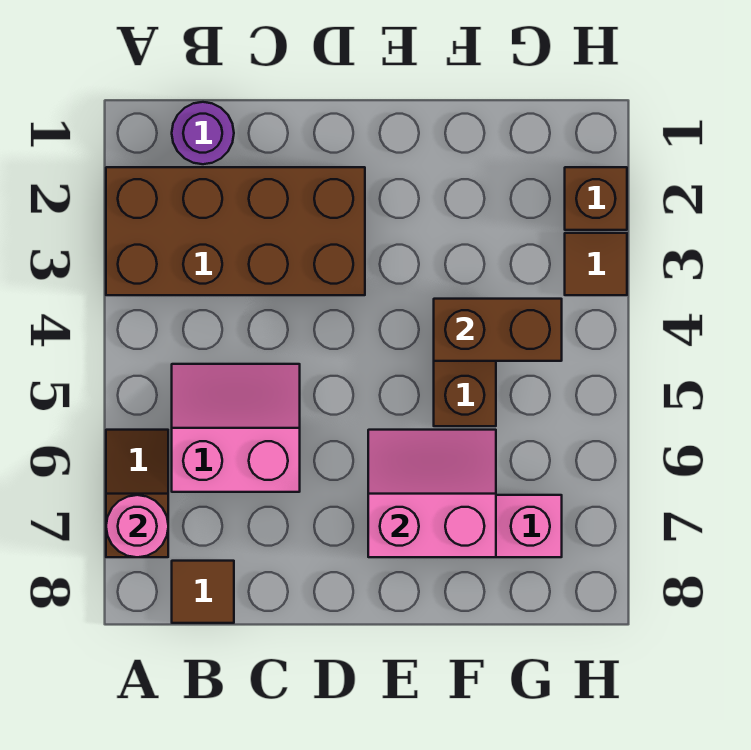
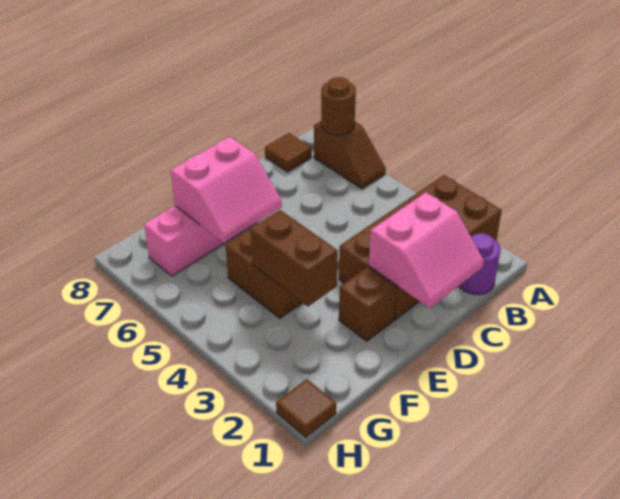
pink 1x1 round brick [106,495,168,557] -> brown 1x1 round brick [321,77,356,135]
pink 2x2 slope [172,364,300,492] -> pink 2x2 slope moved to [369,192,484,308]
brown 1x2 brick [434,299,562,361] -> brown 1x2 brick turned to [250,210,338,306]
brown 1x1 brick [565,167,627,230] -> brown 1x1 brick moved to [339,267,396,341]
brown 1x1 tile [565,233,627,295] -> brown 1x1 tile moved to [276,379,336,437]

